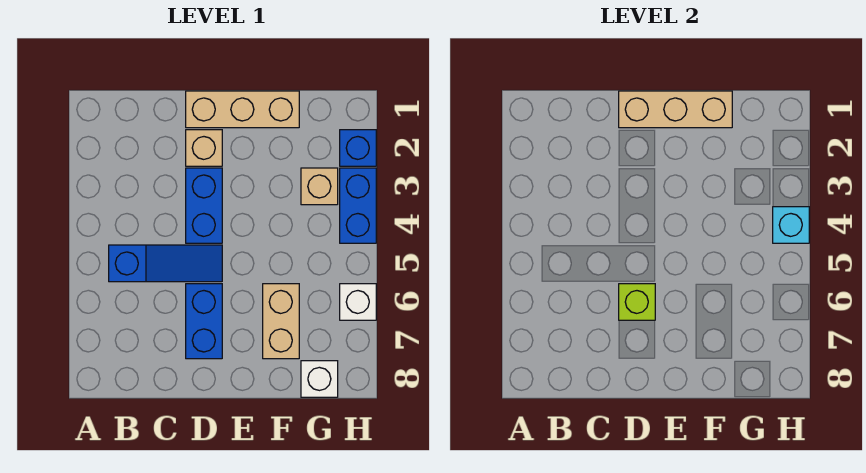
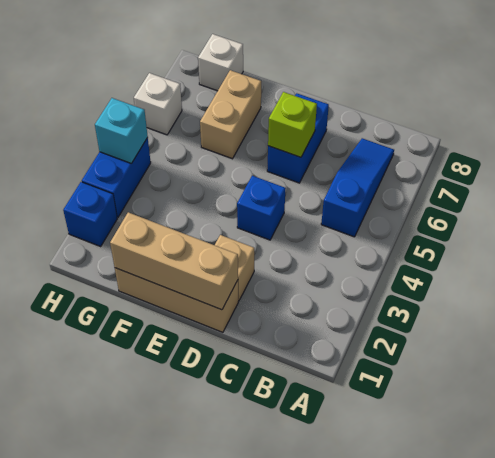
blue 1x3 slope [109,245,222,282] -> blue 1x3 slope turned to [321,138,394,237]
blue 1x2 brick [186,168,222,243] -> blue 1x1 brick [237,176,286,240]
tan 1x1 brick [301,168,338,205] -> none

